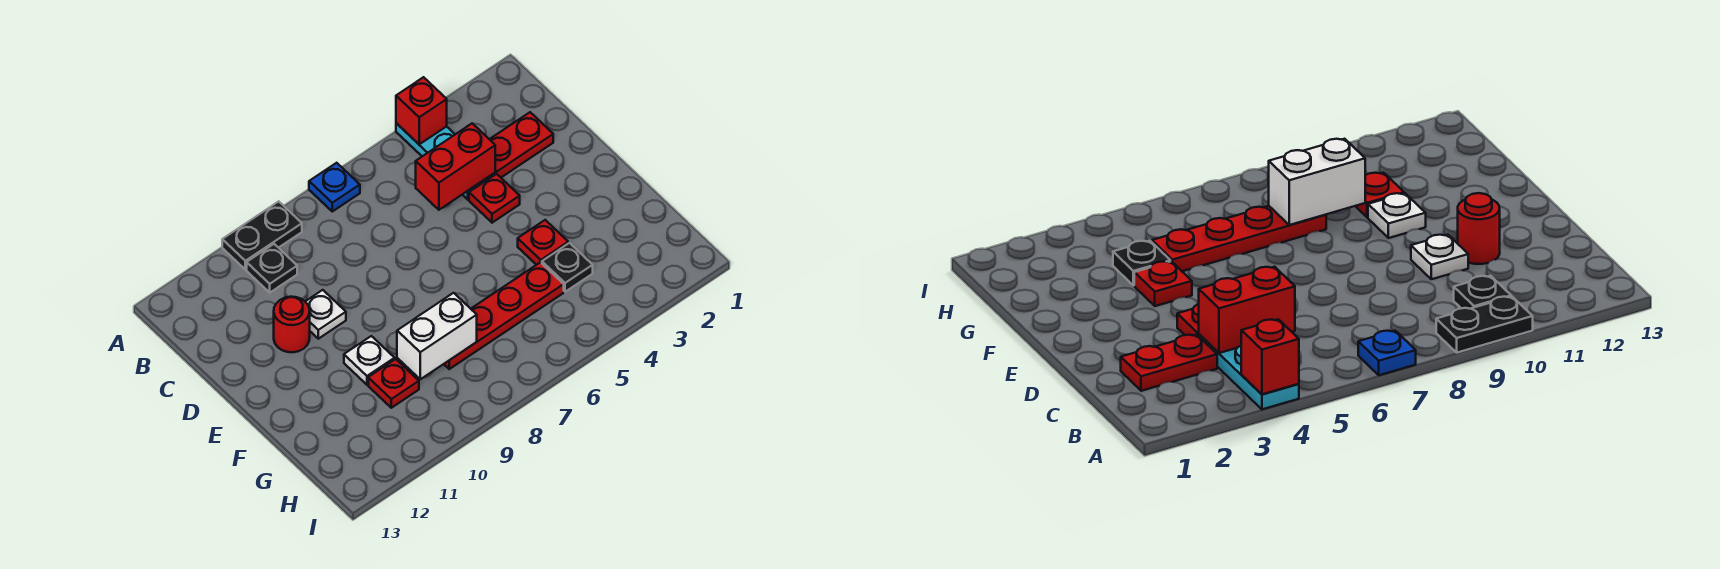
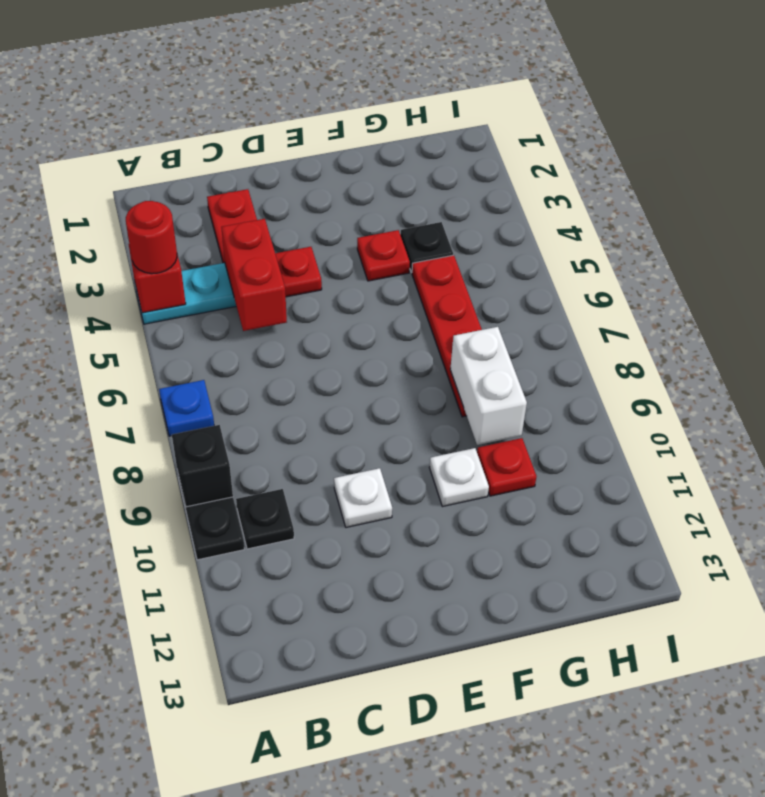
none -> black 1x1 brick [172,425,233,507]
red 1x1 round brick [274,297,310,352] -> red 1x1 round brick moved to [126,201,177,274]

